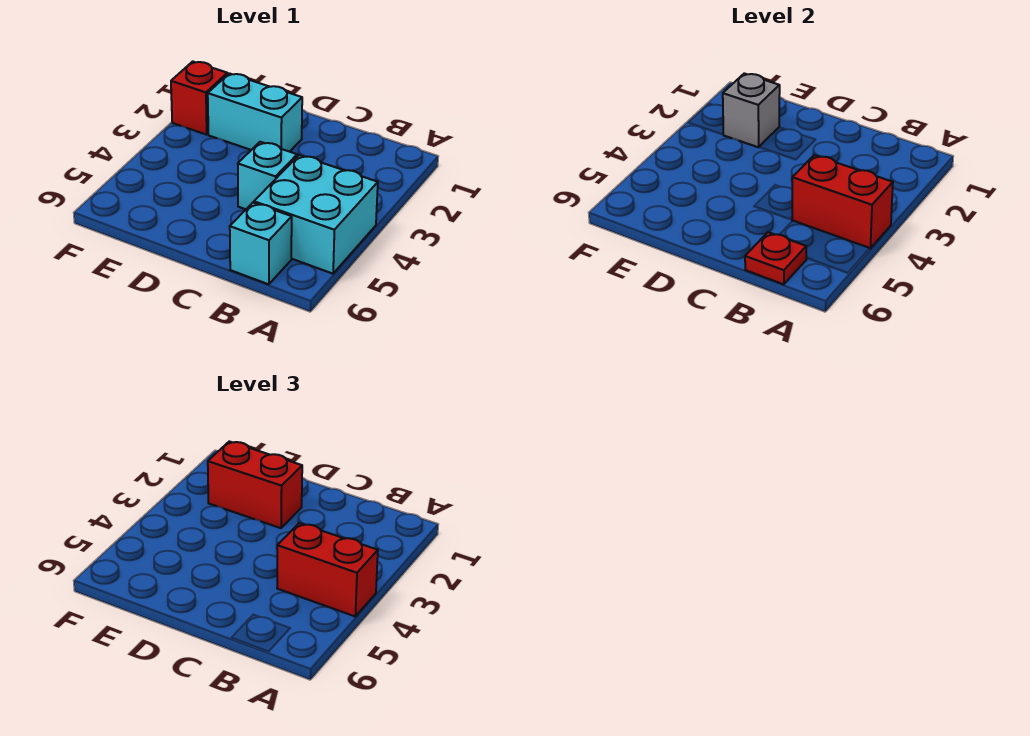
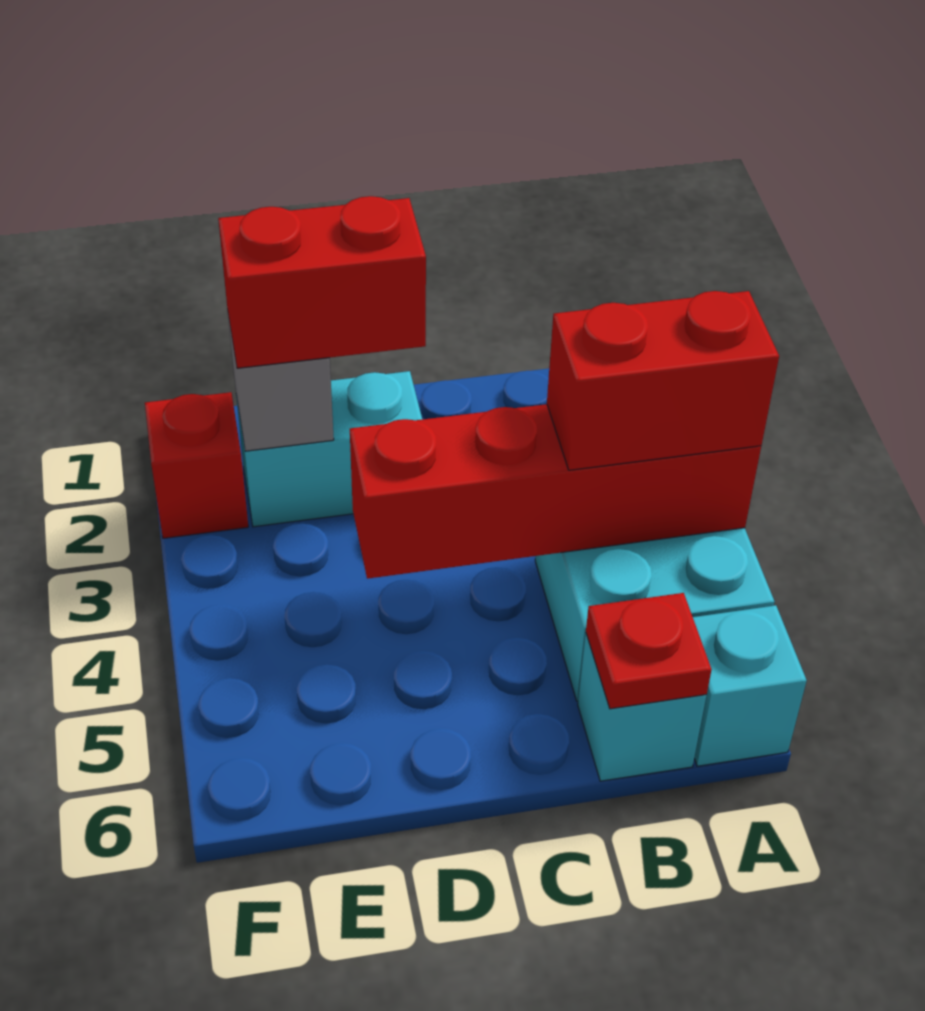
red 1x2 brick [792,155,893,248] -> red 1x4 brick [350,404,761,579]
cyan 1x1 brick [238,142,297,209] -> cyan 1x1 brick moved to [693,605,807,766]

